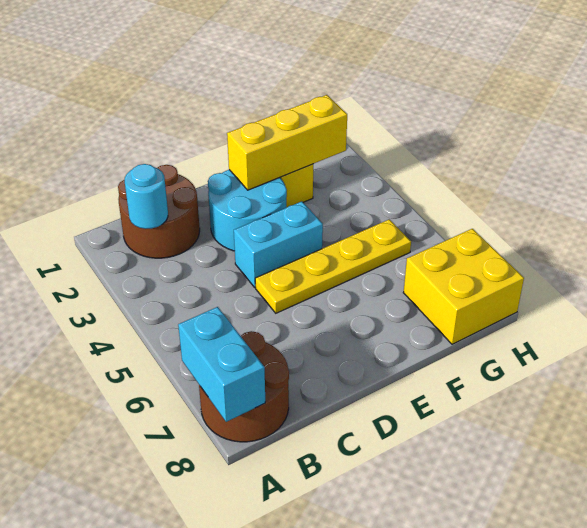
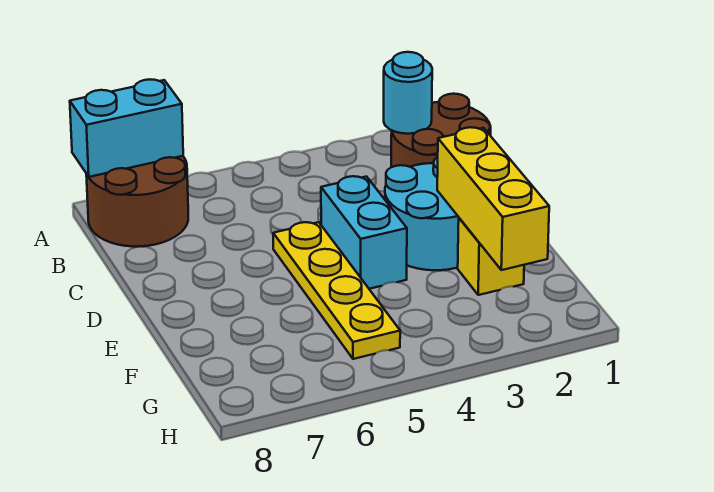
yellow 2x2 brick [403,229,524,344] -> none

